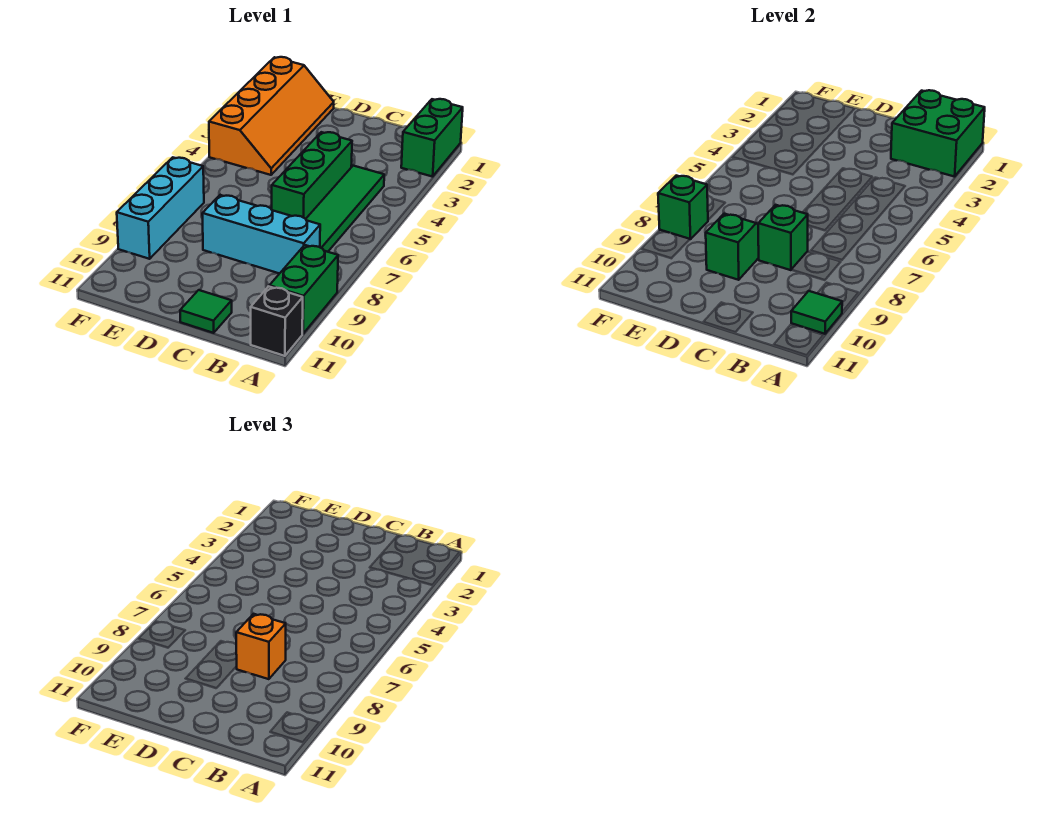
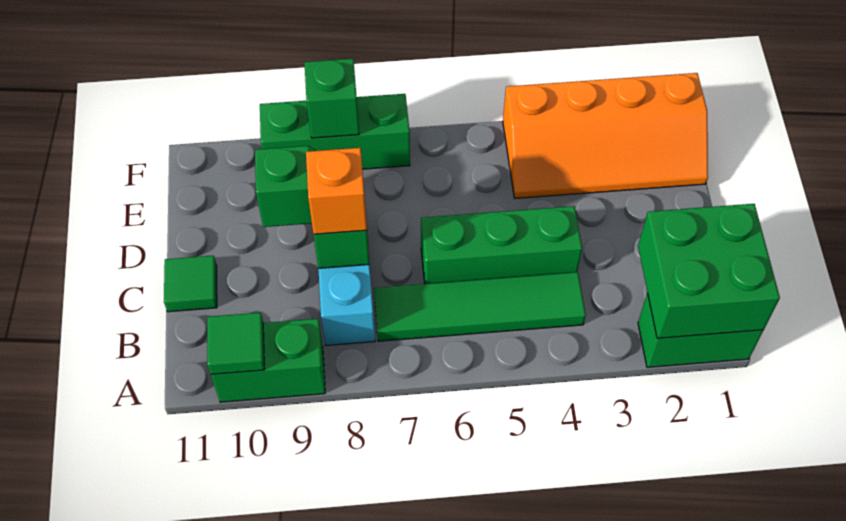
black 1x1 brick [251,286,303,356] -> none
cyan 1x3 brick [117,157,204,259] -> green 1x3 brick [260,94,410,169]

